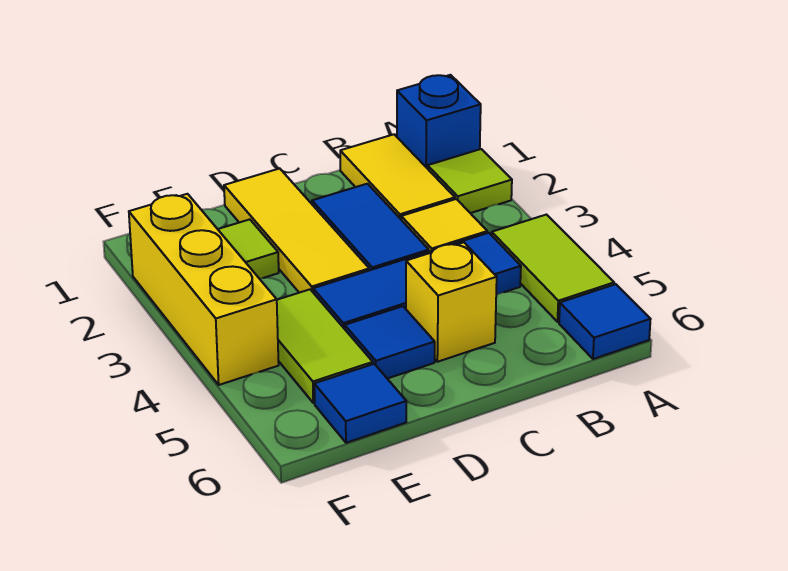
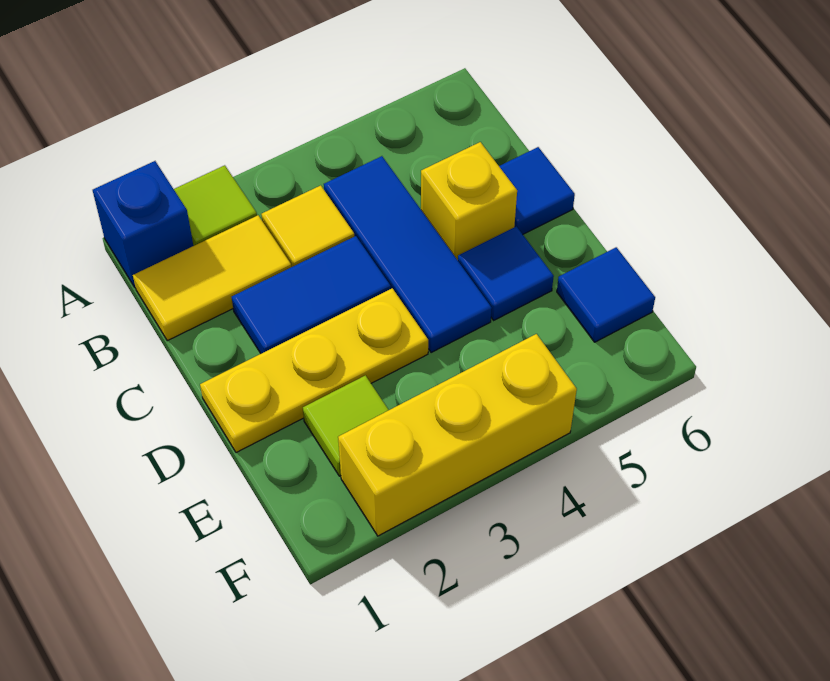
lime 1x2 tile [492,215,614,322] -> none
blue 1x1 tile [559,284,651,359] -> blue 1x1 tile moved to [499,147,575,234]
yellow 1x3 tile [224,169,369,293] -> yellow 1x3 plate [200,288,428,453]
lime 1x2 tile [277,289,373,403] -> none

